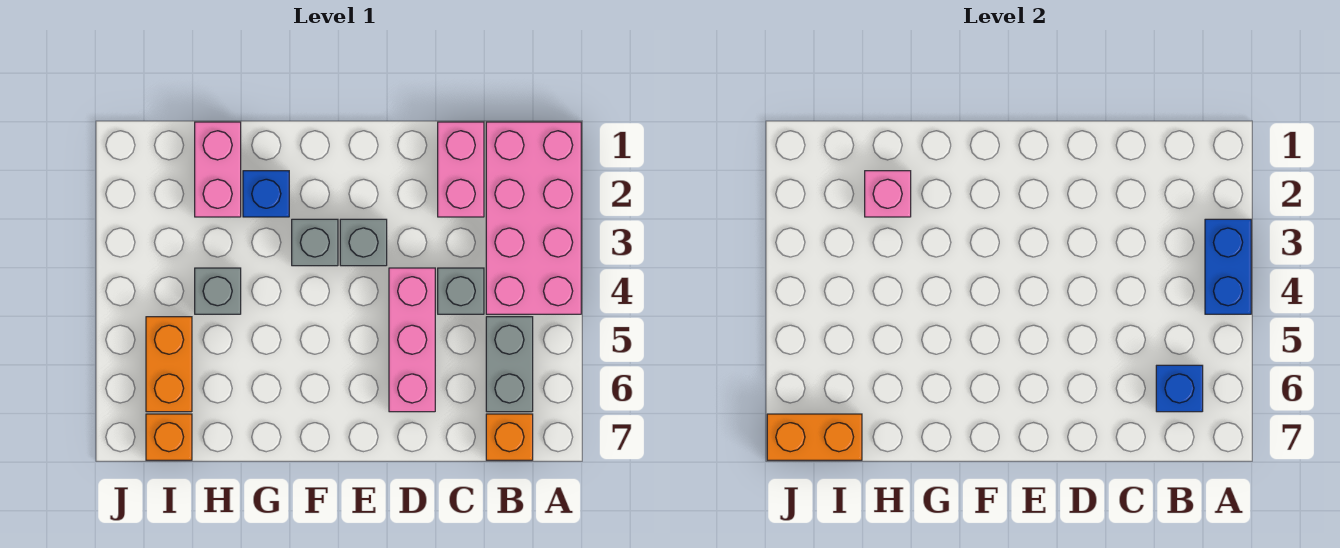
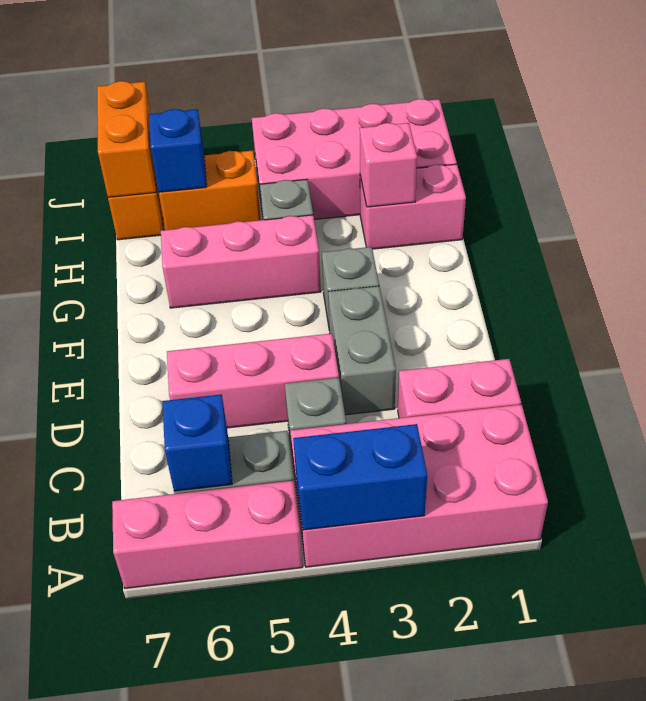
none -> pink 1x3 brick [112,480,303,588]
orange 1x1 brick [486,414,533,460] -> none
grey 1x1 brick [340,219,387,266] -> grey 1x2 brick [328,286,396,415]
blue 1x1 brick [243,171,289,217] -> blue 1x1 brick moved to [149,109,207,192]
none -> pink 1x3 brick [161,215,321,308]
none -> pink 2x4 brick [252,99,457,219]

